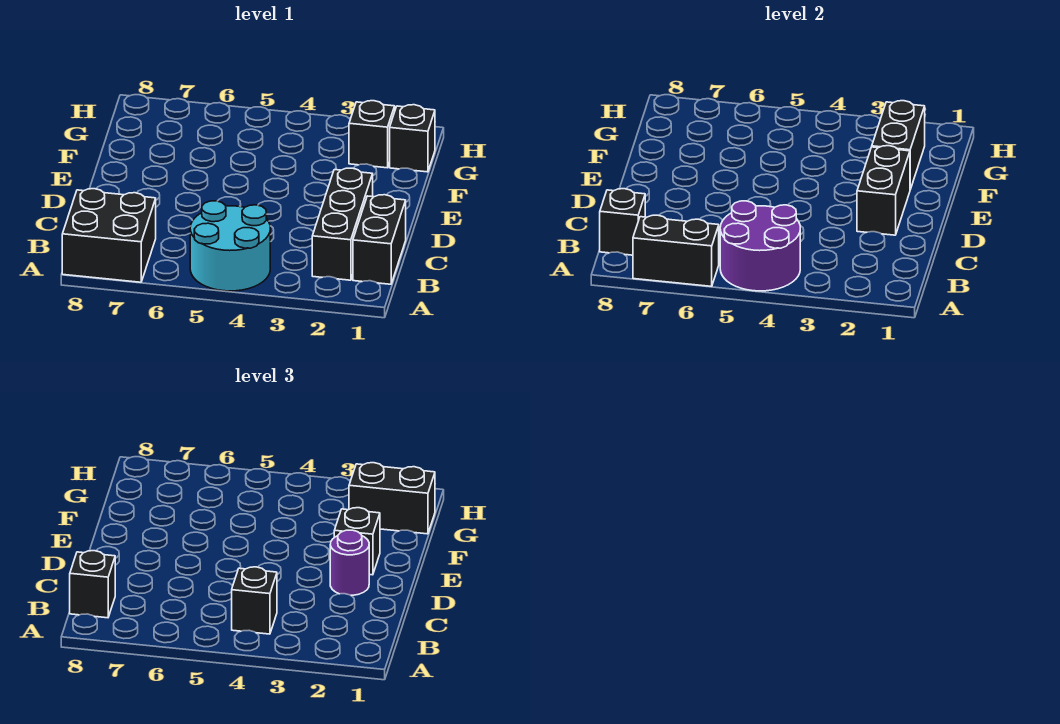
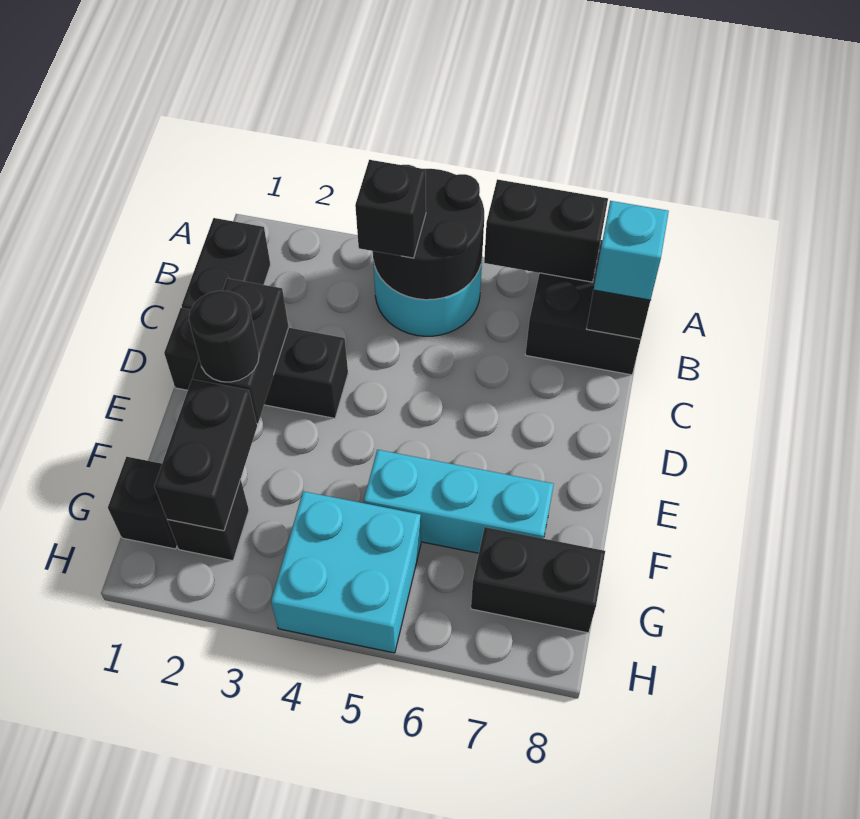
purple 2x2 round brick [720,201,800,291] -> black 2x2 round brick [373,165,484,300]
black 1x3 brick [312,168,373,280] -> black 1x3 brick turned to [164,308,348,418]
black 1x1 brick [70,551,115,618] -> cyan 1x1 brick [594,201,669,300]
purple 1x1 round brick [330,530,369,595] -> none
black 1x1 brick [334,508,380,575] -> black 1x1 round brick [189,291,259,382]
none -> cyan 1x3 brick [364,450,554,553]
black 1x2 brick [349,463,435,534] -> black 1x2 brick moved to [471,527,605,633]
none -> cyan 2x2 brick [271,491,421,653]

